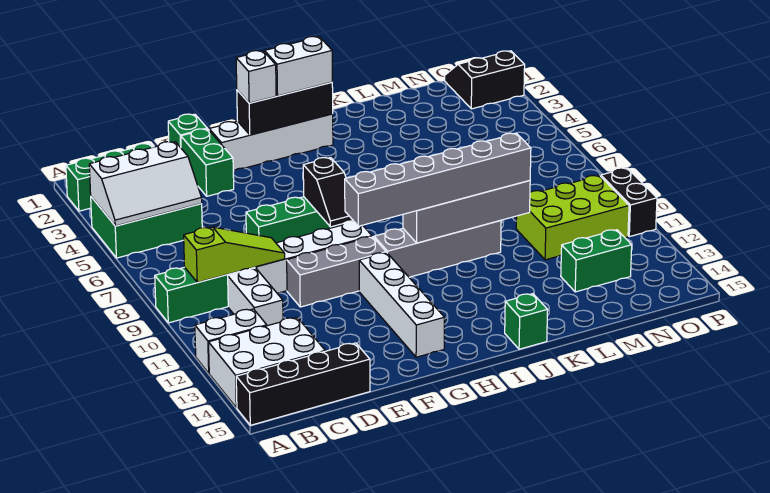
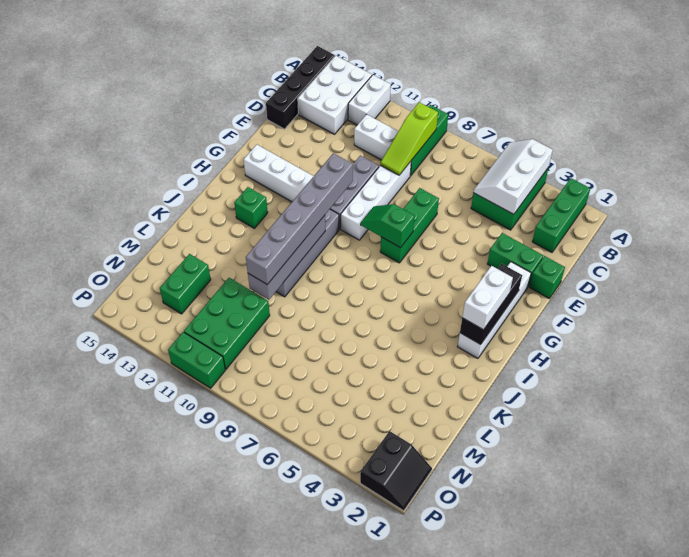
white 1x1 brick [236,51,276,103] -> none
black 1x2 slope [303,158,353,227] -> green 1x2 slope [361,204,414,248]
green 1x1 brick [505,294,548,349] -> green 1x1 brick moved to [234,187,268,228]
lime 2x3 brick [516,175,629,260] -> green 2x3 brick [184,278,270,369]
black 1x2 brick [601,168,657,237] -> green 1x2 brick [168,332,225,388]

